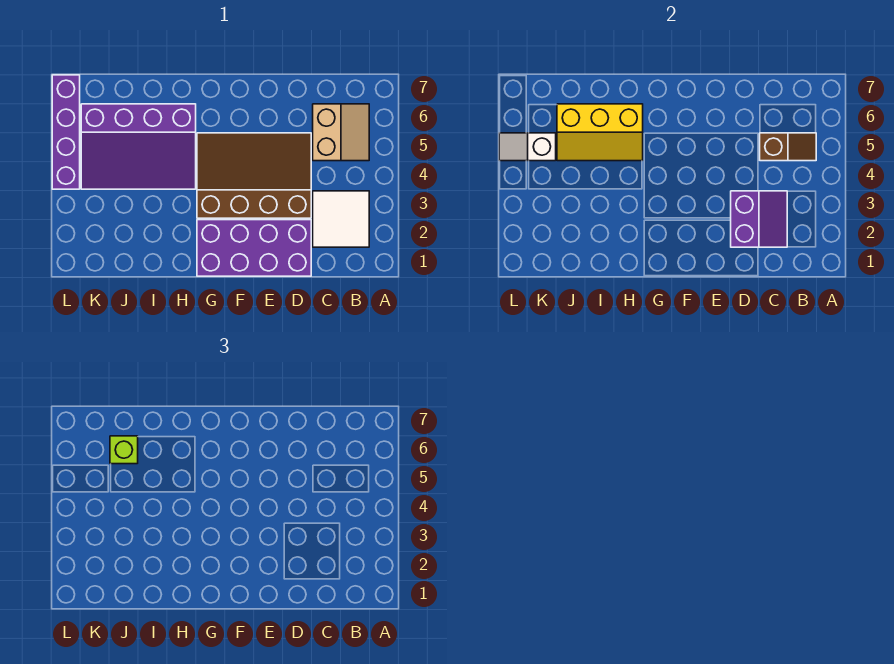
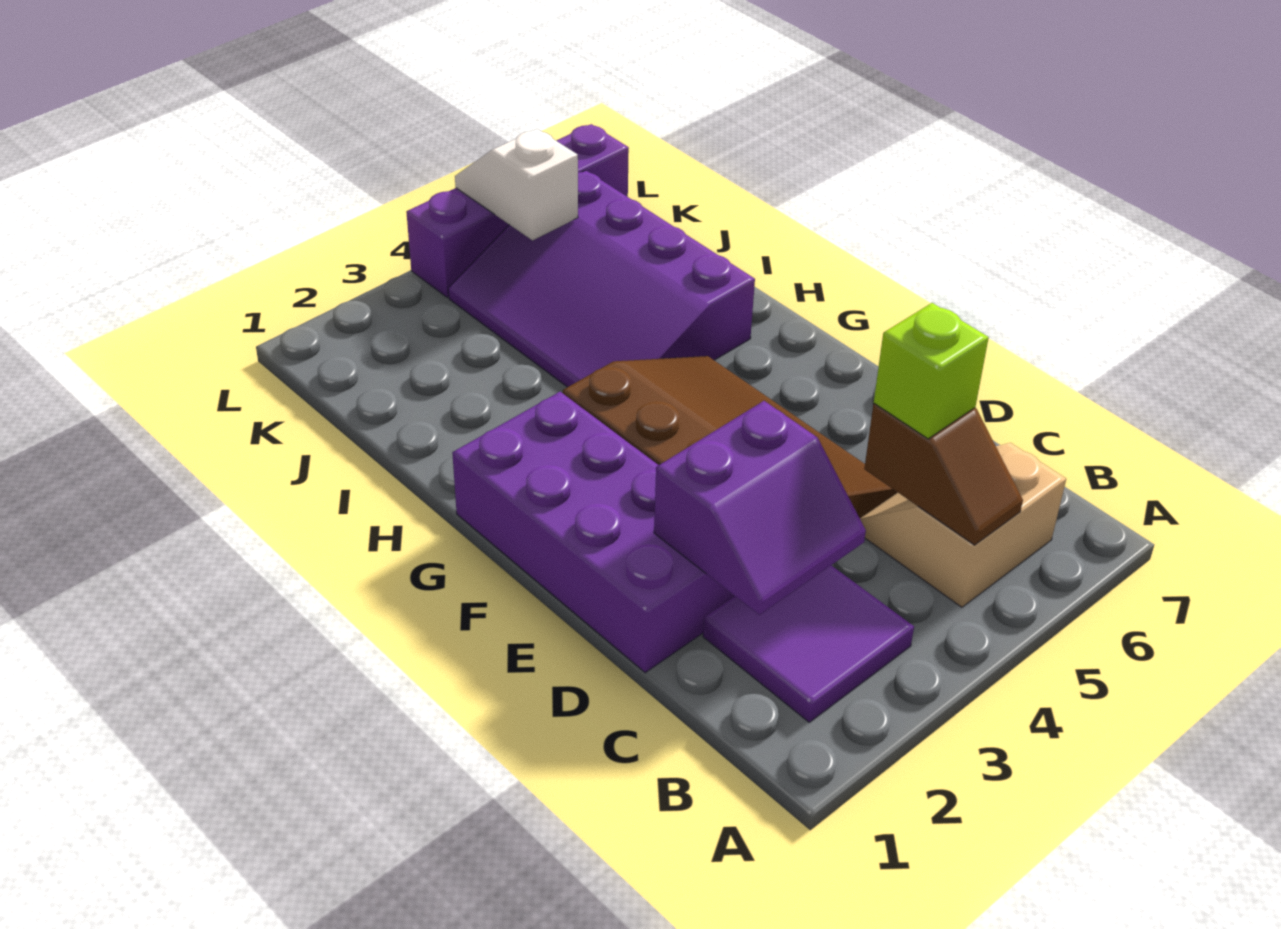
white 2x2 tile [313,191,369,247] -> purple 2x2 tile [703,565,914,722]
tan 2x2 slope [313,104,369,161] -> tan 2x2 slope turned to [860,443,1066,607]
yellow 2x3 slope [557,104,643,161] -> none
lime 1x1 brick [110,436,138,464] -> lime 1x1 brick moved to [874,303,989,439]

